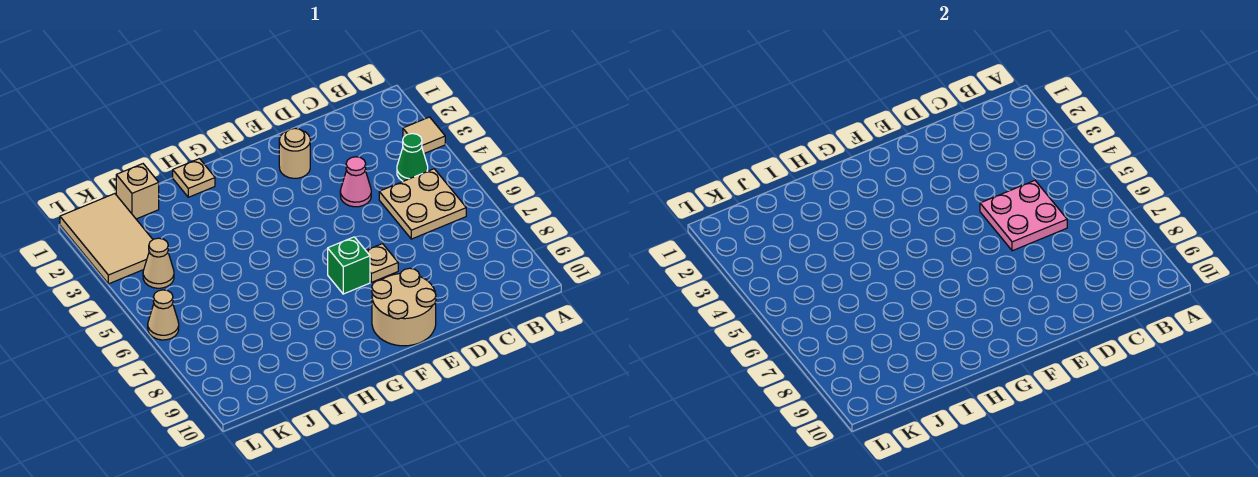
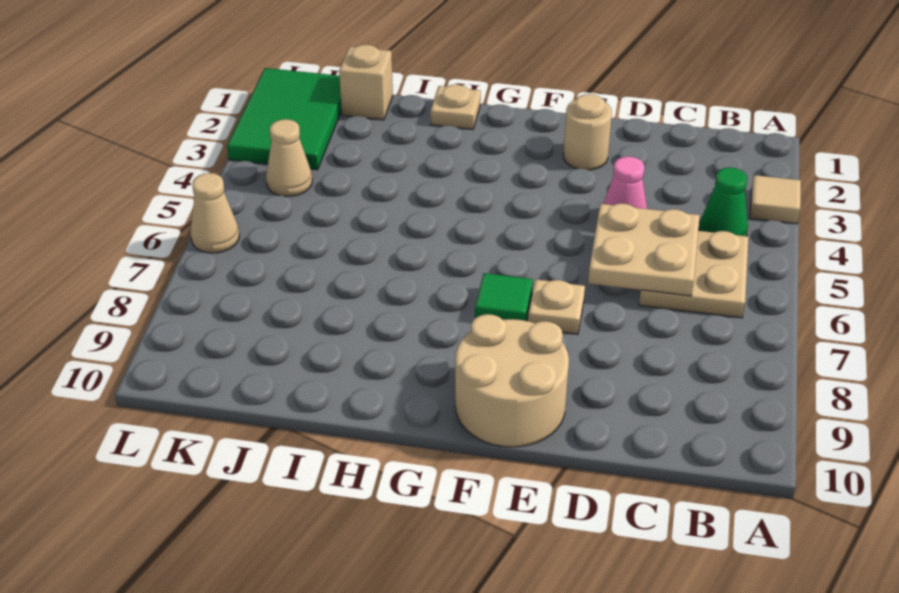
pink 2x2 plate [980,180,1067,251] -> tan 2x2 plate [588,203,700,296]
green 1x1 brick [328,237,370,294] -> green 1x1 tile [475,273,533,321]
tan 2x3 tile [60,194,153,284] -> green 2x3 tile [227,68,342,170]

